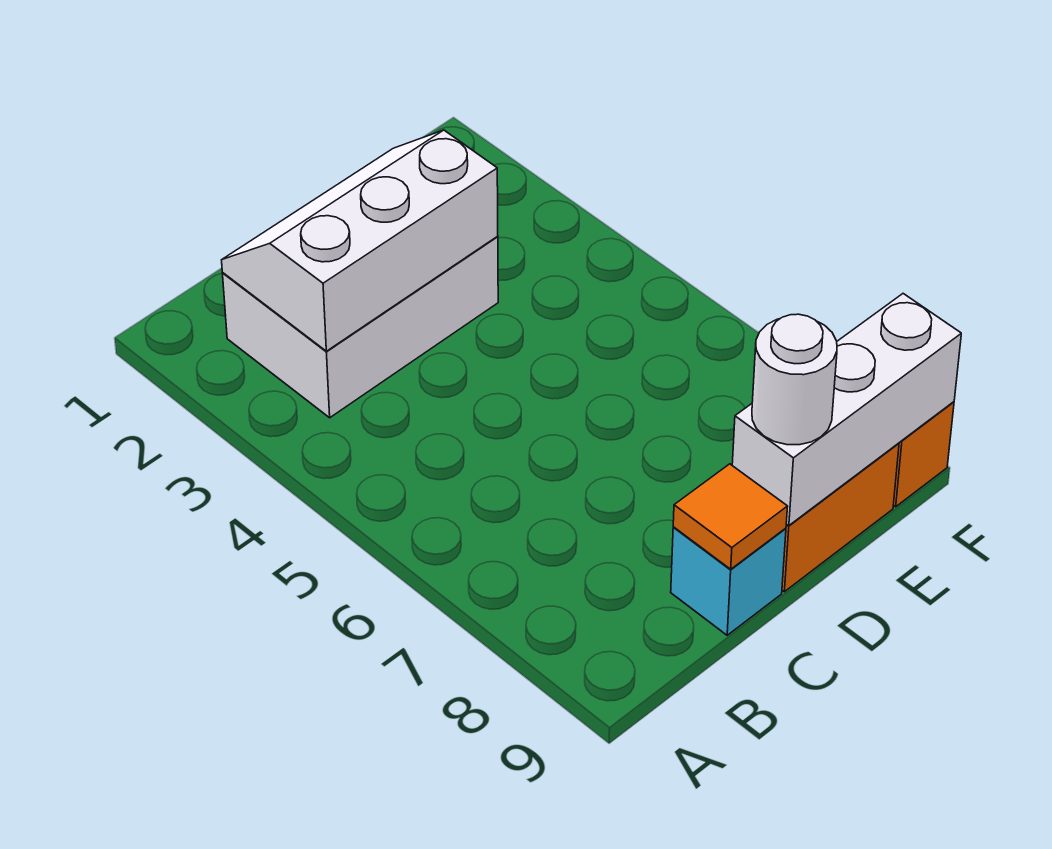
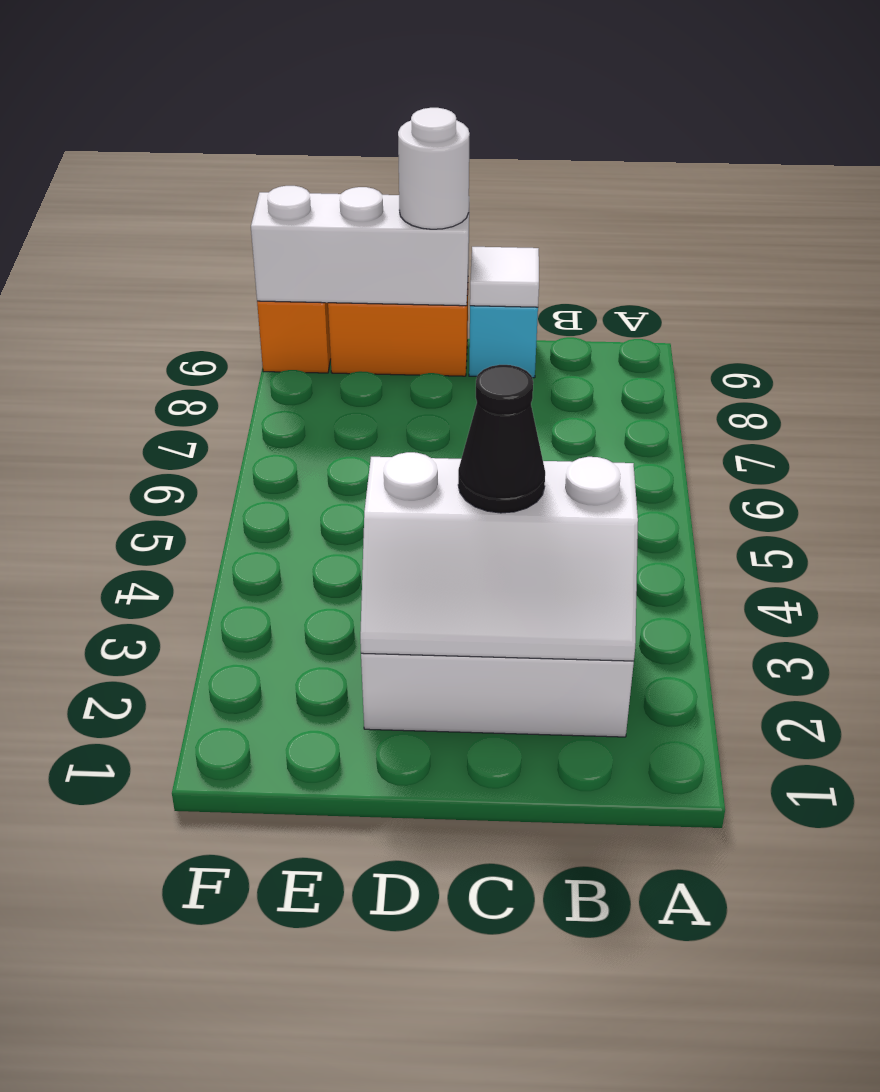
none -> black 1x1 cone [458,365,545,513]
orange 1x1 tile [673,464,788,569] -> white 1x1 tile [470,247,539,307]

